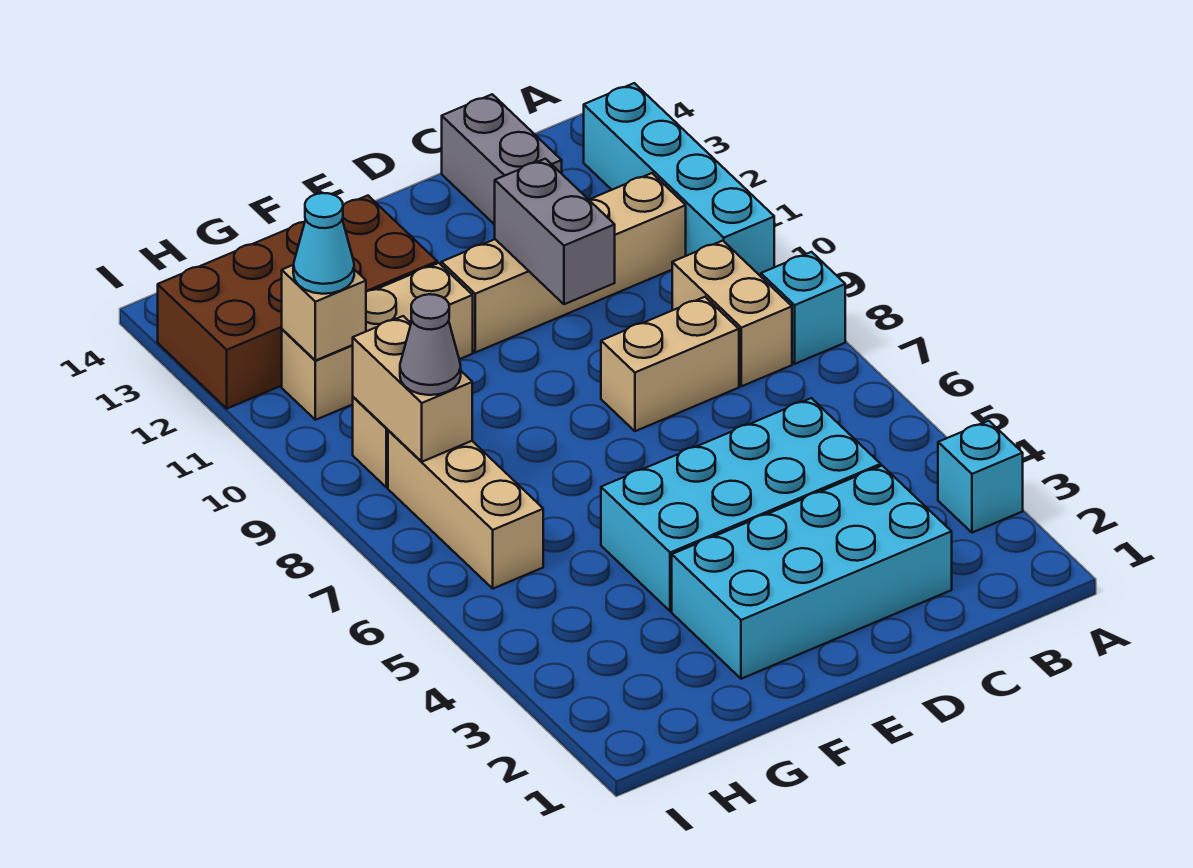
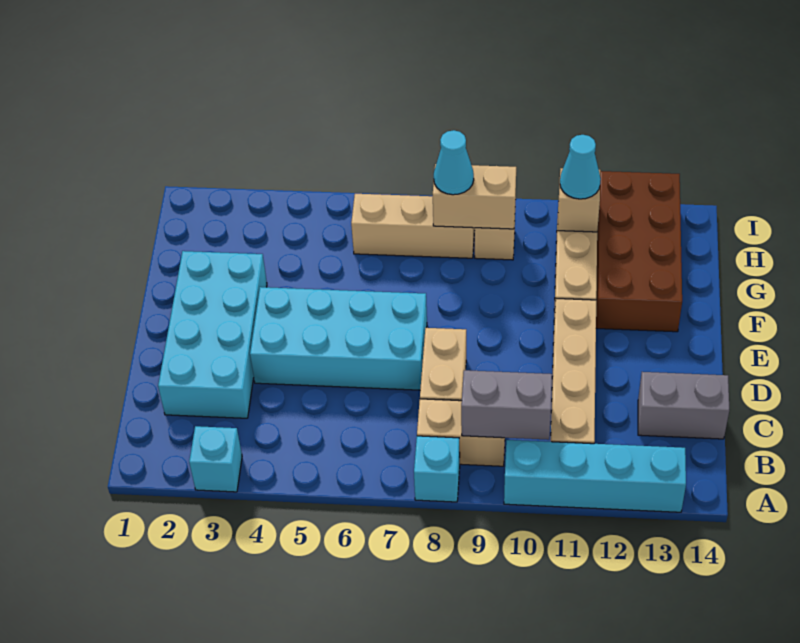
cyan 2x4 brick [601,398,881,611] -> cyan 2x4 brick turned to [250,287,427,390]
grey 1x2 brick [495,159,615,304] -> grey 1x2 brick moved to [461,370,552,440]
grey 1x1 cone [400,294,461,395] -> cyan 1x1 cone [434,130,474,195]

